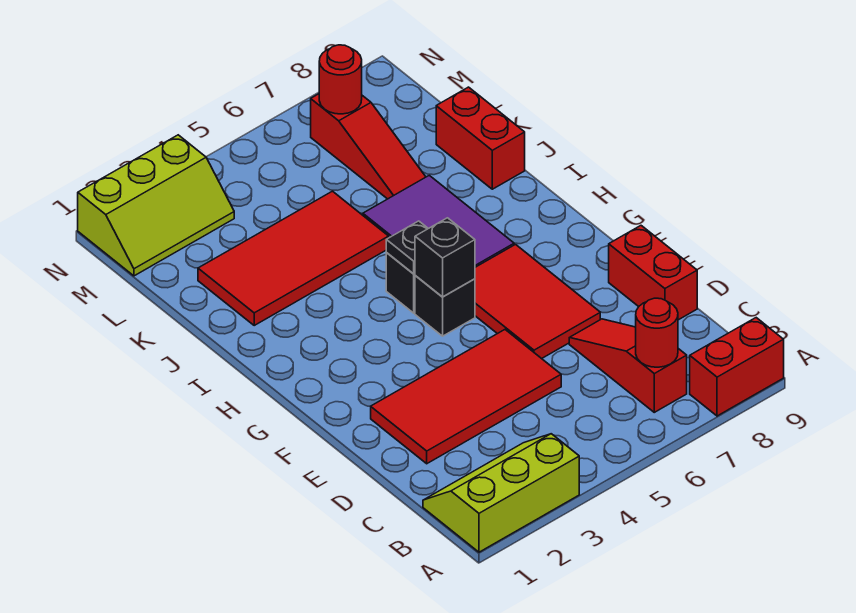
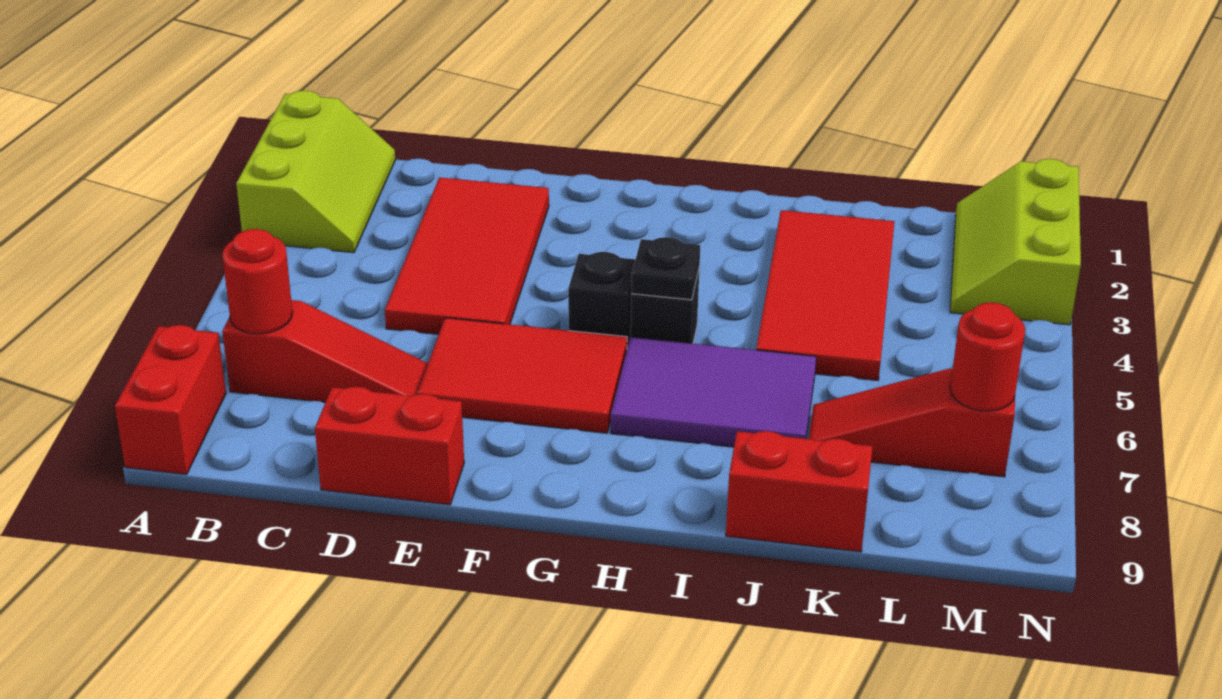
black 1x1 brick [415,218,475,297] -> none

